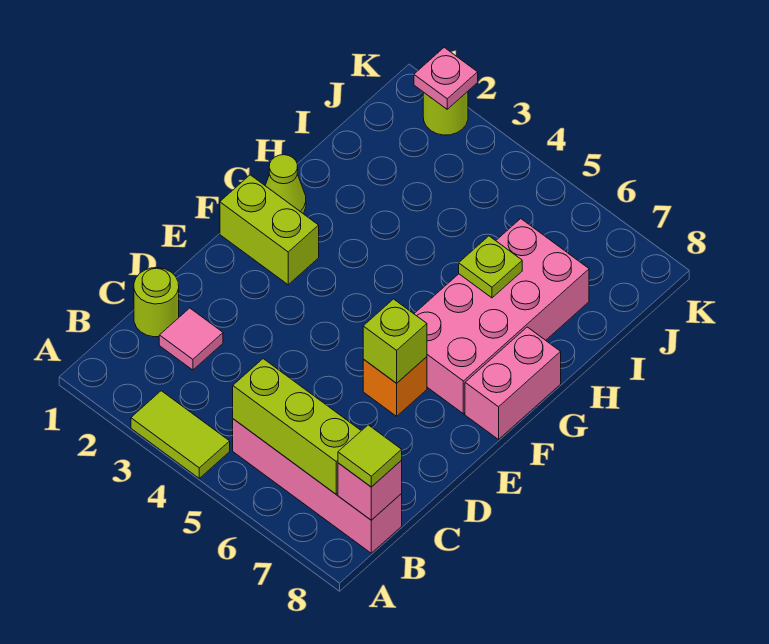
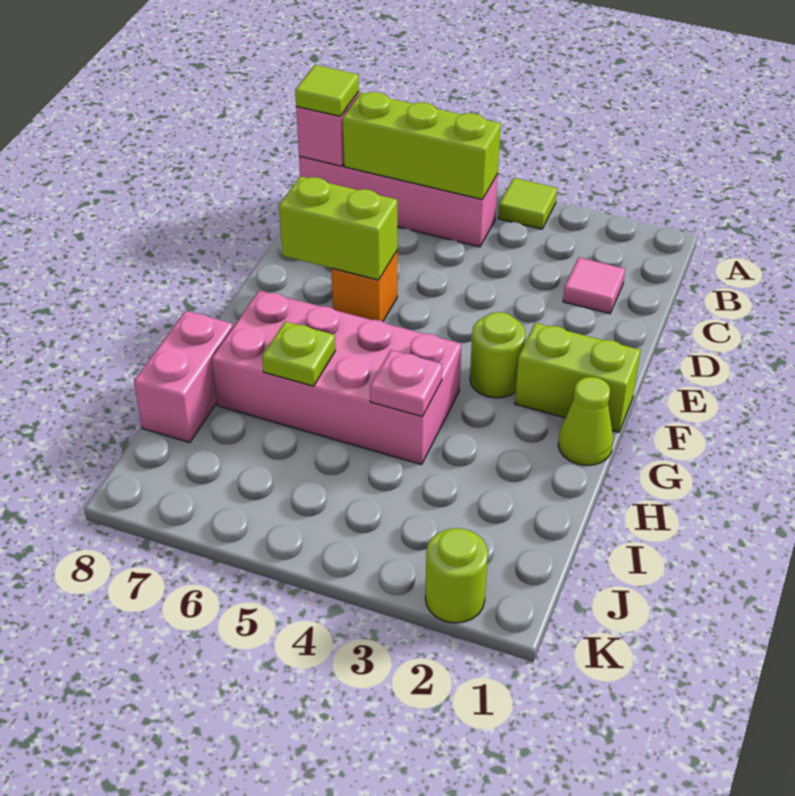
lime 1x2 tile [131,391,230,478] -> lime 1x1 tile [498,178,557,229]
lime 1x1 round brick [134,268,179,337] -> lime 1x1 round brick moved to [470,312,526,398]
lime 1x1 brick [363,299,427,383] -> lime 1x2 brick [279,176,397,280]
pink 2x4 brick [414,219,589,414] -> pink 2x4 brick turned to [212,290,461,465]
pink 1x2 brick [465,327,561,440] -> pink 1x2 brick moved to [134,311,233,443]
pink 1x1 plate [414,48,478,109] -> pink 1x1 plate moved to [370,350,442,417]

